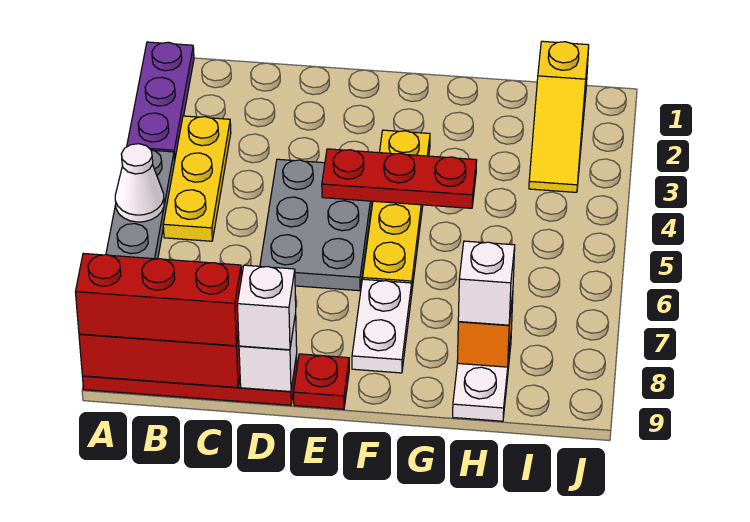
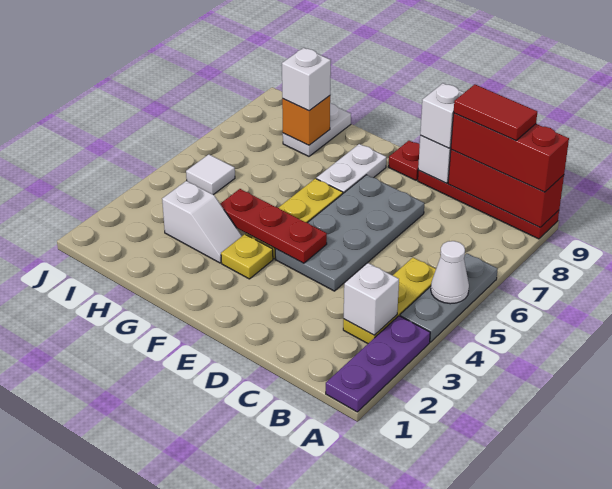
none -> white 1x1 brick [344,263,399,335]
none -> red 1x2 tile [454,84,537,141]
grey 2x3 plate [260,159,372,291] -> grey 2x4 plate [275,175,424,291]
none -> white 1x2 slope [162,181,242,263]
yellow 1x3 slope [529,41,589,192] -> none
none -> white 1x1 tile [186,154,235,195]

